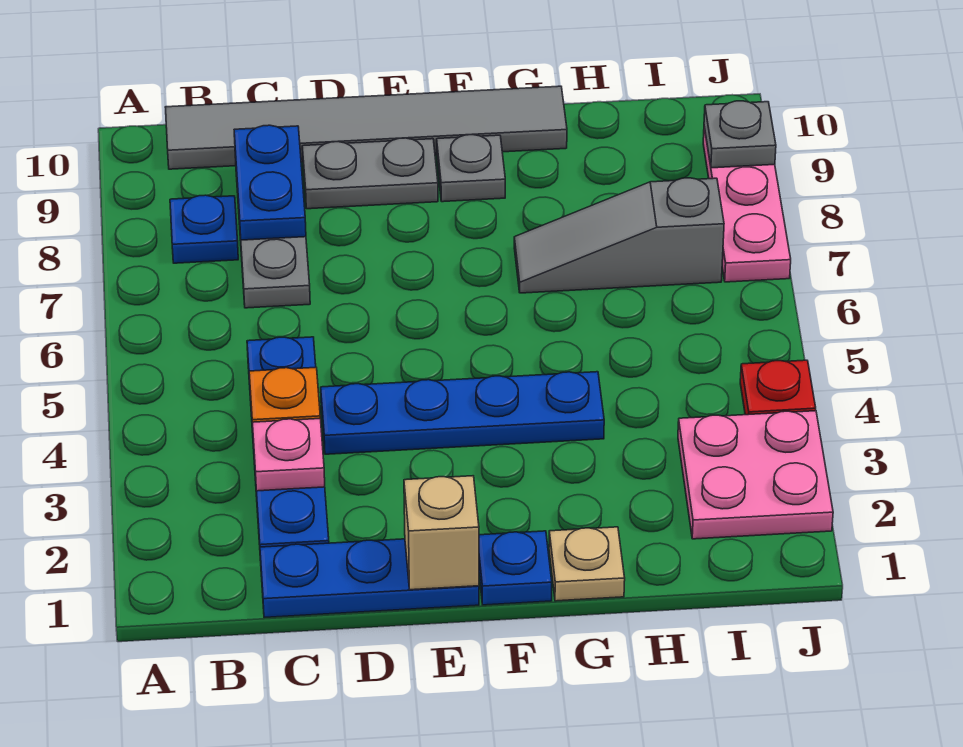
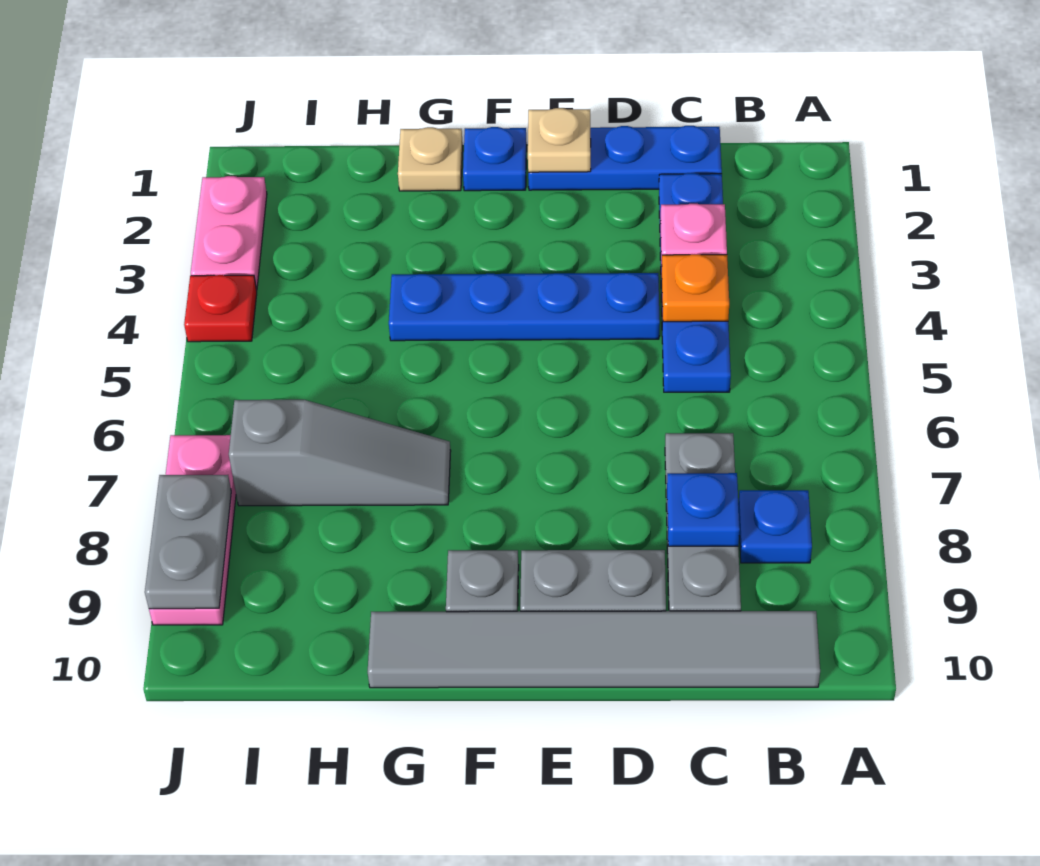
blue 1x2 plate [234,125,306,240] -> blue 1x1 plate [667,473,740,546]
tan 1x1 brick [404,476,479,590] -> tan 1x1 plate [528,108,591,172]
pink 2x2 plate [678,411,833,539] -> pink 1x2 plate [191,176,267,290]
grey 1x1 plate [704,101,776,168] -> grey 1x2 plate [145,475,231,609]

